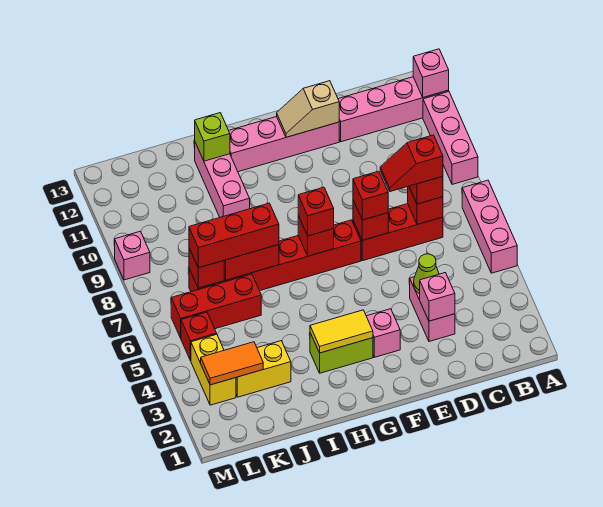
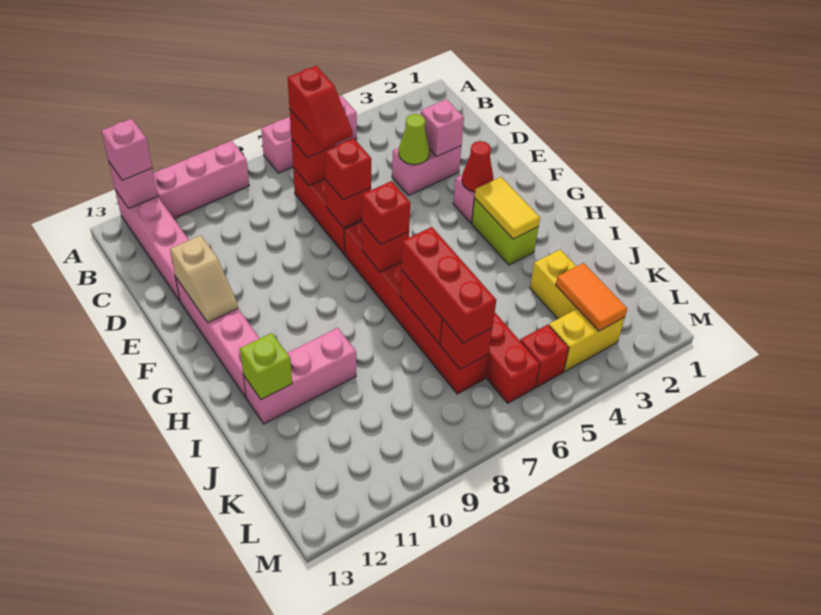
none -> red 1x1 cone [462,141,493,192]
pink 1x1 brick [115,231,150,280] -> pink 1x1 brick moved to [101,119,152,180]

